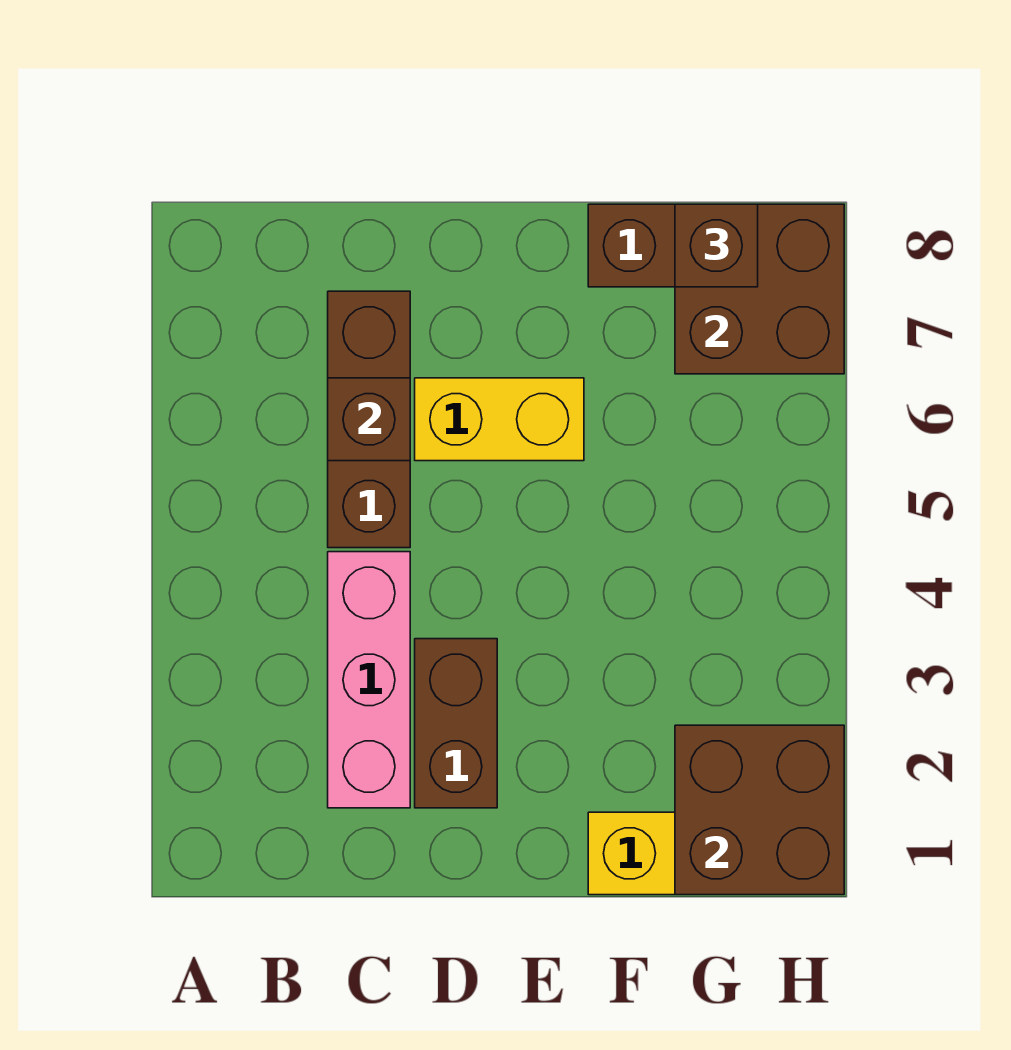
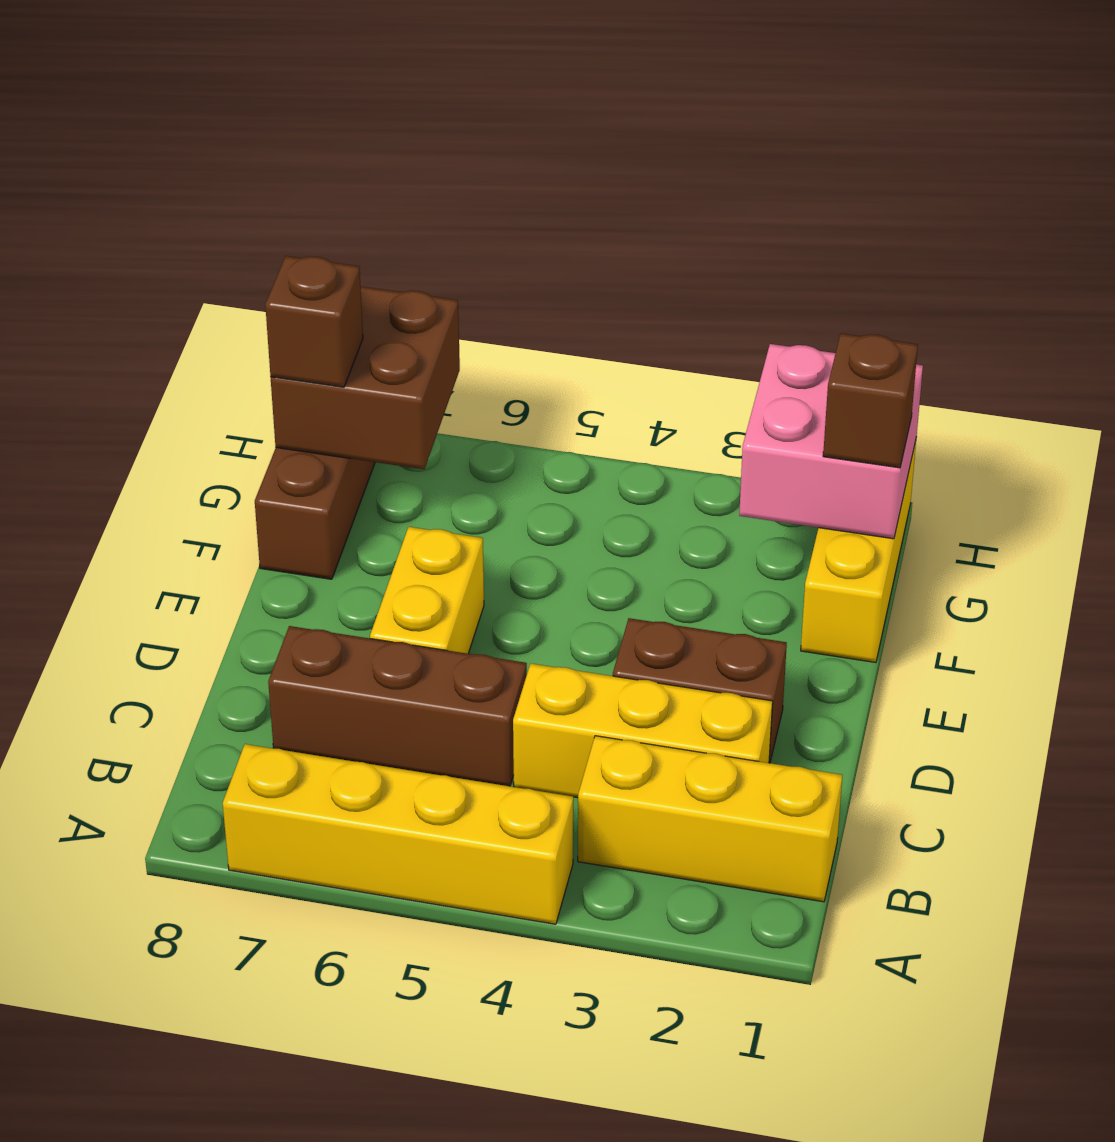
none -> yellow 1x4 brick [223,744,573,924]
none -> yellow 1x3 brick [578,736,842,902]
pink 1x3 brick [328,552,410,808] -> yellow 1x3 brick [513,664,773,798]
brown 1x1 brick [328,378,410,461] -> brown 1x1 brick moved to [823,333,918,468]
brown 2x2 brick [675,725,844,895] -> pink 2x2 brick [739,344,923,539]

